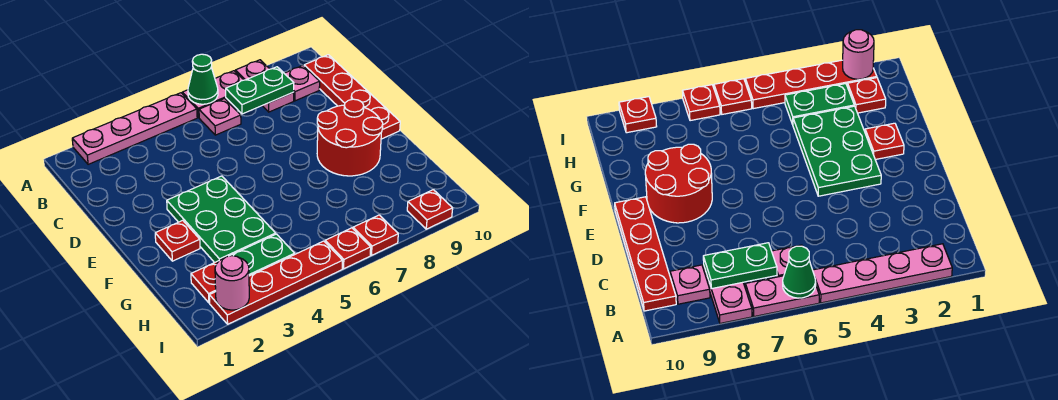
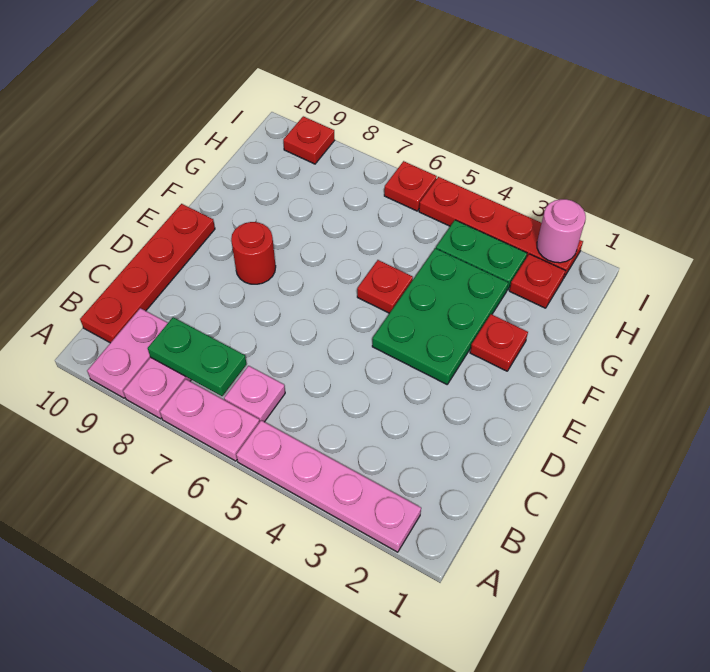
green 1x1 cone [188,54,218,104] -> none
pink 1x1 plate [284,65,320,101] -> pink 1x2 plate [87,308,168,398]
red 2x2 round brick [317,99,383,176] -> red 1x1 round brick [231,222,276,284]
red 1x1 plate [353,215,398,255] -> red 1x1 plate moved to [357,260,413,313]

